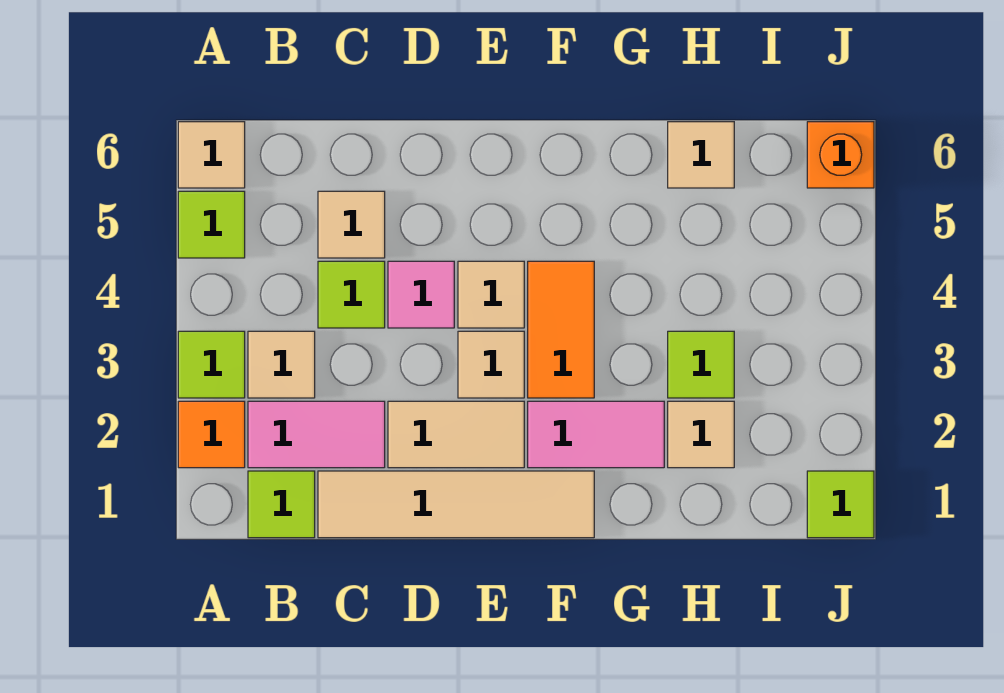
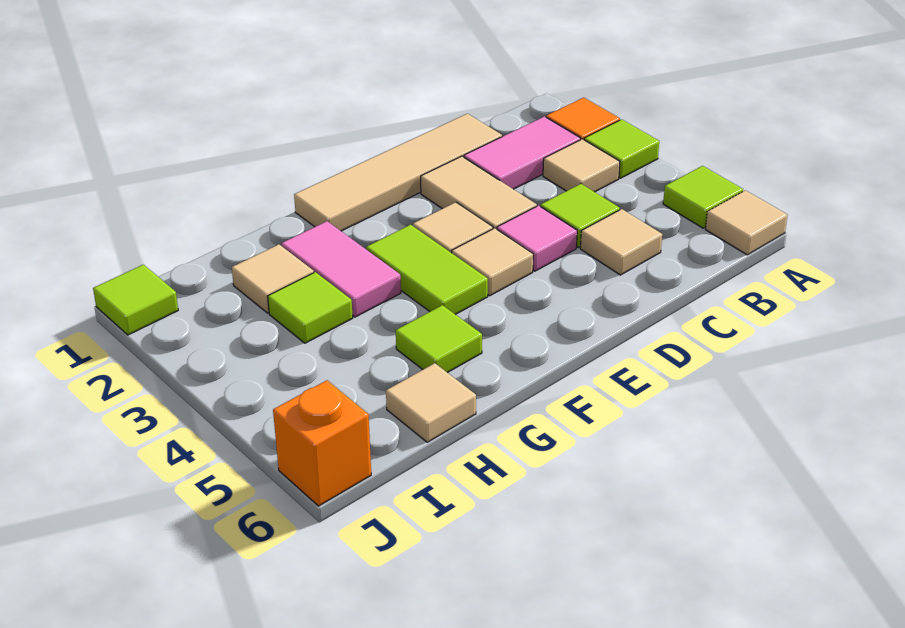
lime 1x1 tile [248,471,315,538] -> lime 1x1 tile moved to [396,305,482,373]
tan 1x2 tile [388,401,524,468] -> tan 1x2 tile turned to [421,156,537,229]
pink 1x2 tile [528,401,664,468] -> pink 1x2 tile turned to [281,221,401,317]
orange 1x2 tile [528,261,594,398] -> lime 1x2 tile [366,225,488,315]

